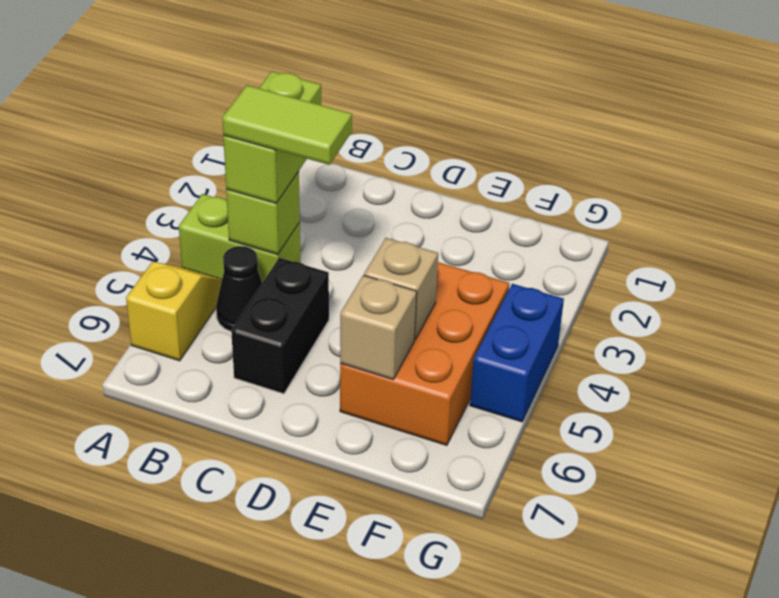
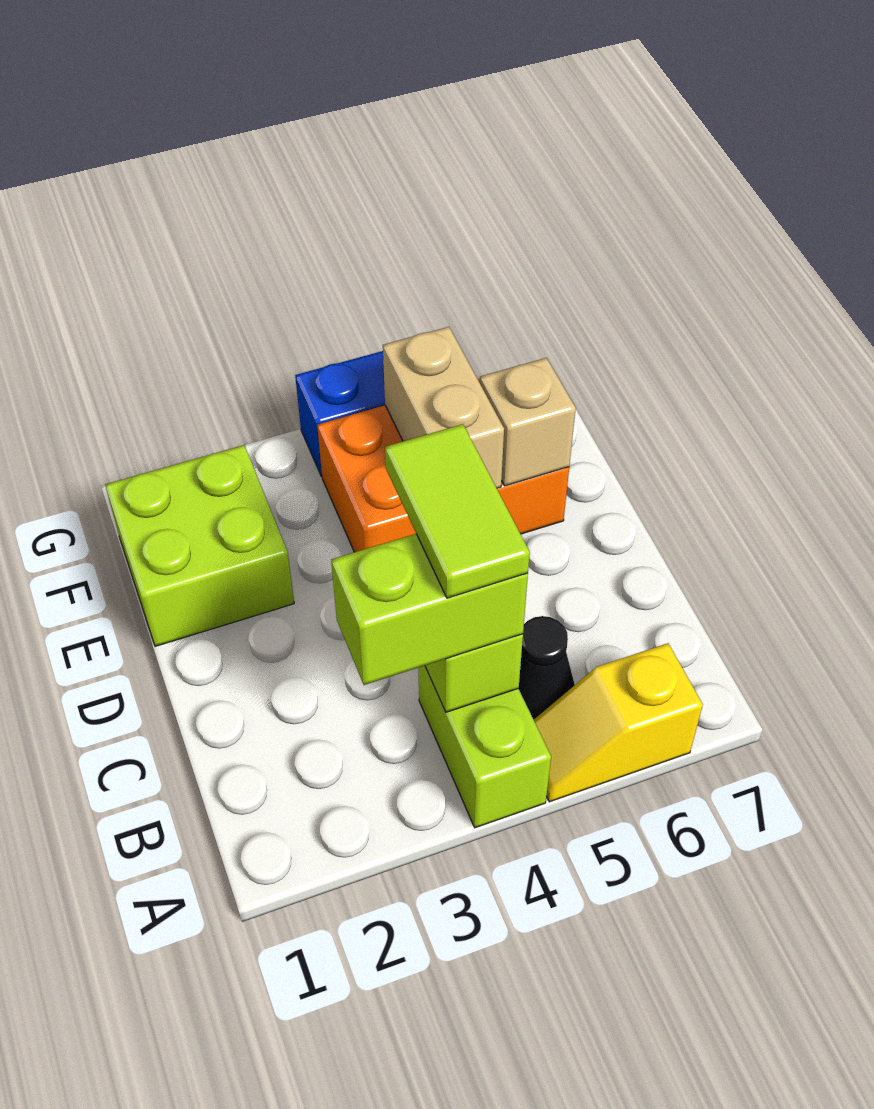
black 1x2 brick [231,258,329,394] -> none
none -> lime 2x2 brick [105,445,294,646]
tan 1x1 brick [364,238,438,339] -> tan 1x2 brick [383,327,504,488]

